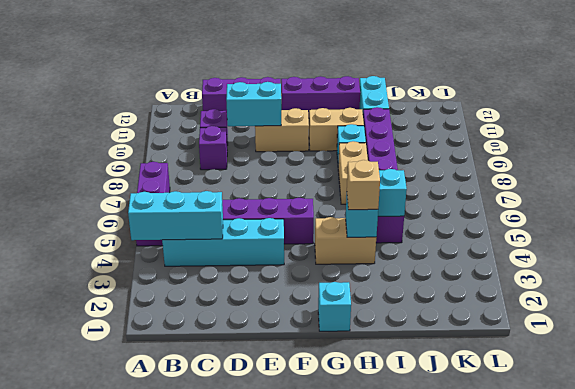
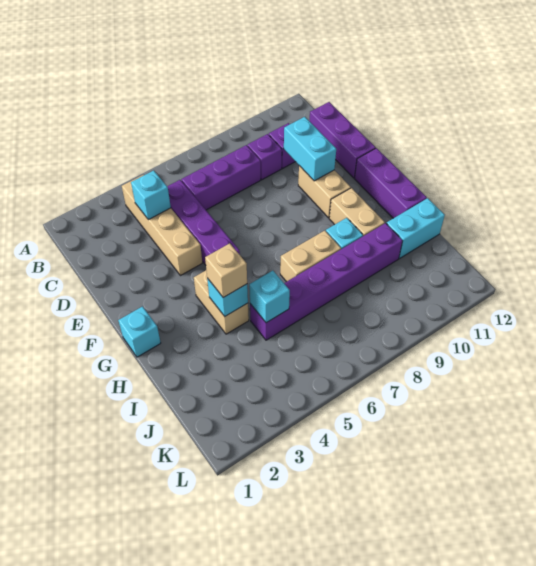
cyan 1x3 brick [128,191,223,240] -> cyan 1x1 brick [131,170,171,220]
purple 1x3 brick [136,162,170,246] -> purple 1x3 brick moved to [181,145,261,210]
cyan 1x4 brick [162,218,284,266] -> tan 1x4 brick [122,175,202,276]

